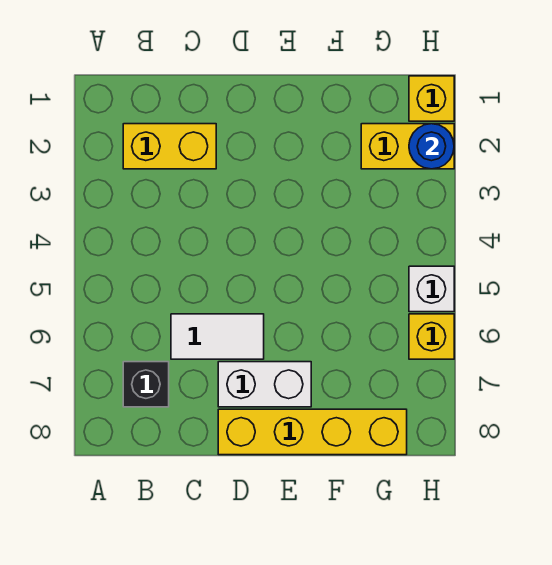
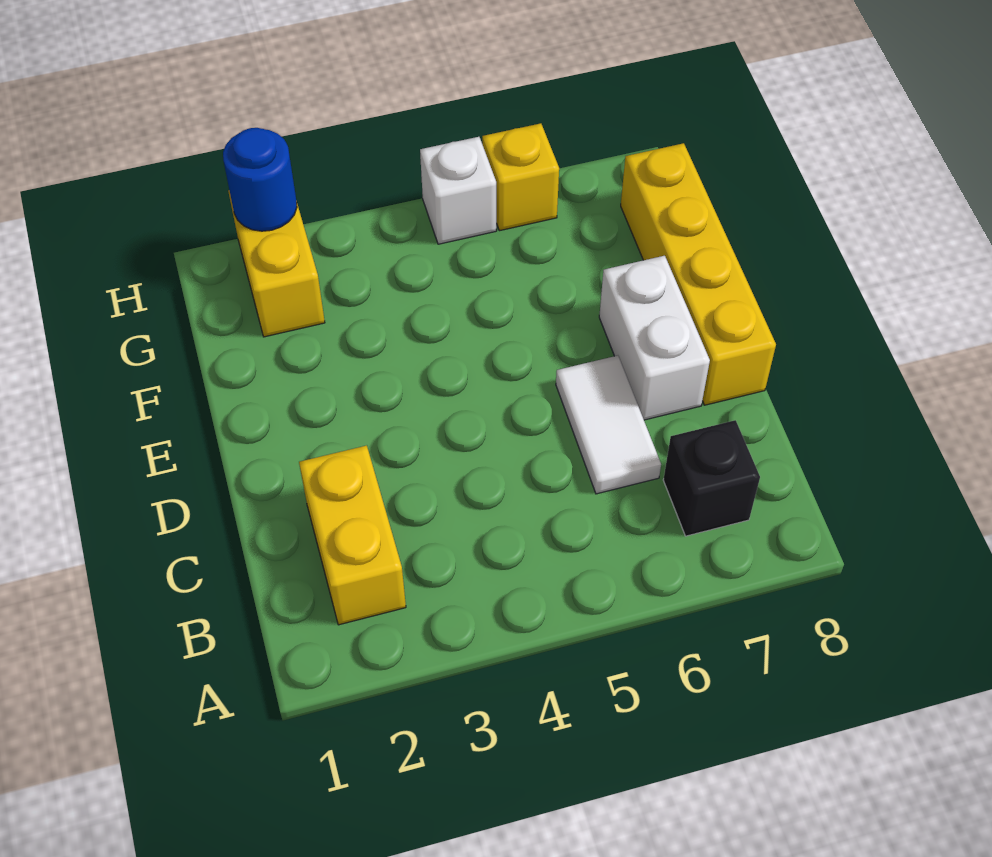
yellow 1x1 brick [409,76,454,121] -> none

